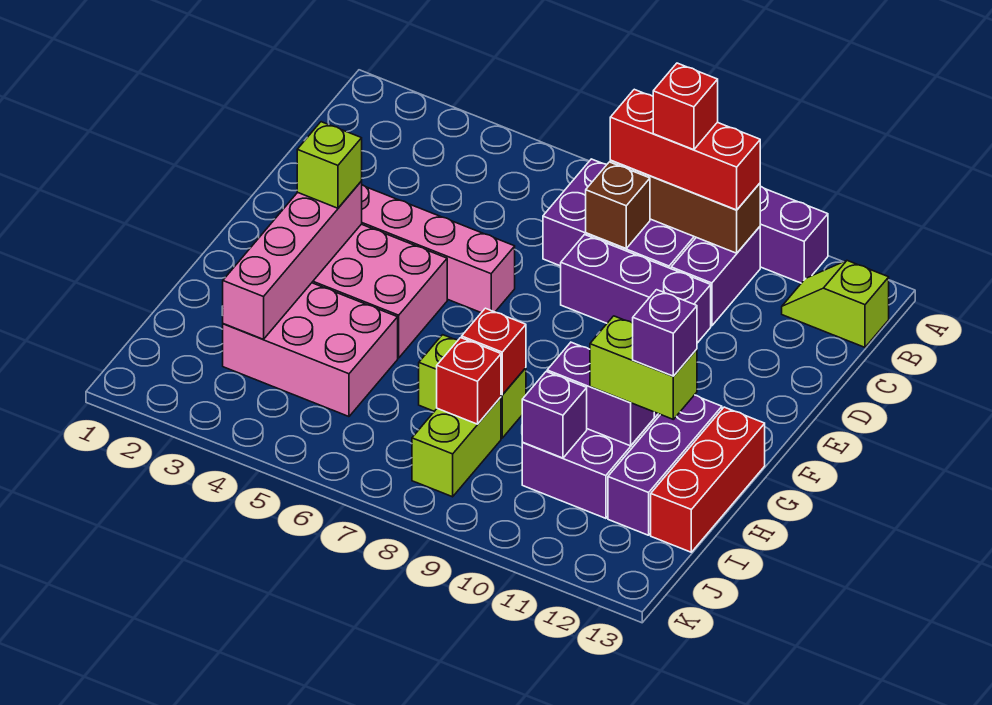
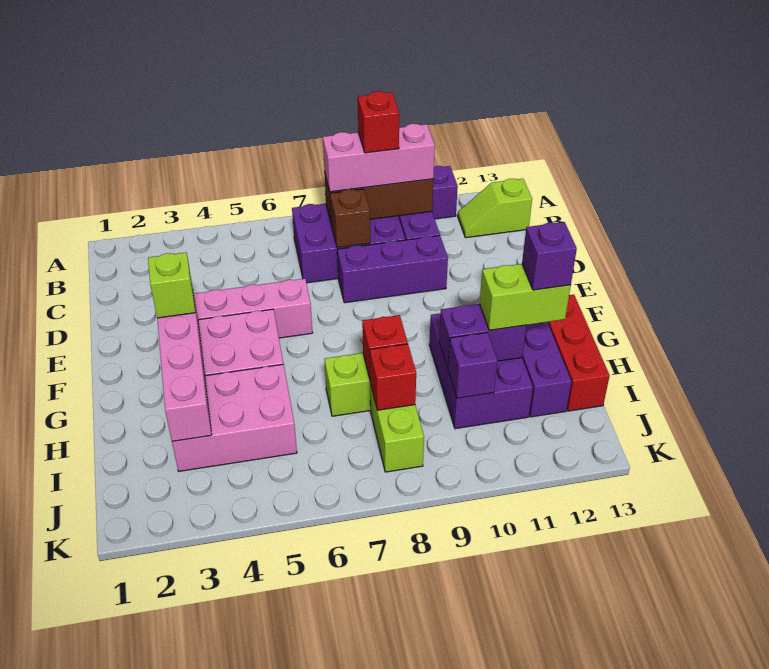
red 1x3 brick [610,89,760,210] -> pink 1x3 brick [323,124,435,192]

